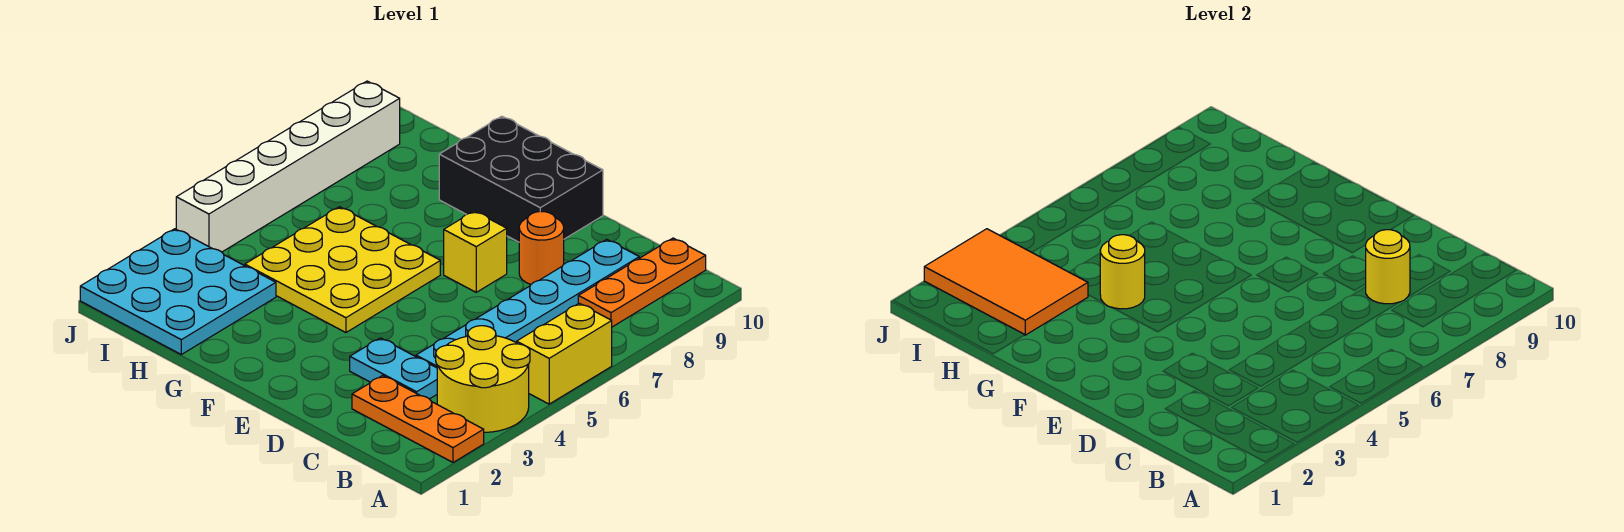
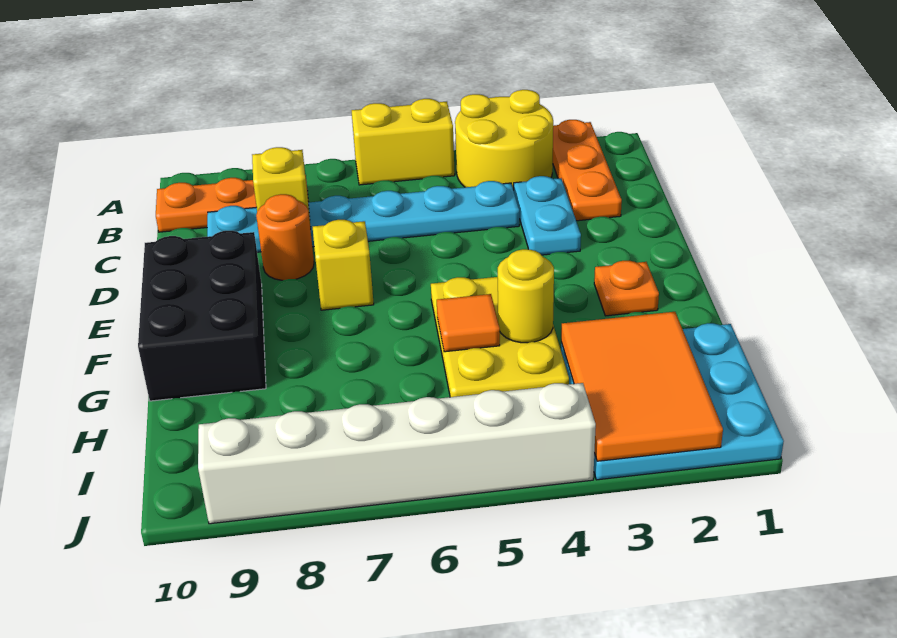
yellow 1x1 round brick [1366,230,1410,304] -> yellow 1x1 brick [252,147,311,229]
none -> orange 1x1 plate [594,261,659,316]
yellow 3x3 plate [245,207,440,333] -> yellow 2x3 plate [431,277,569,397]
none -> orange 1x1 tile [437,294,500,352]

